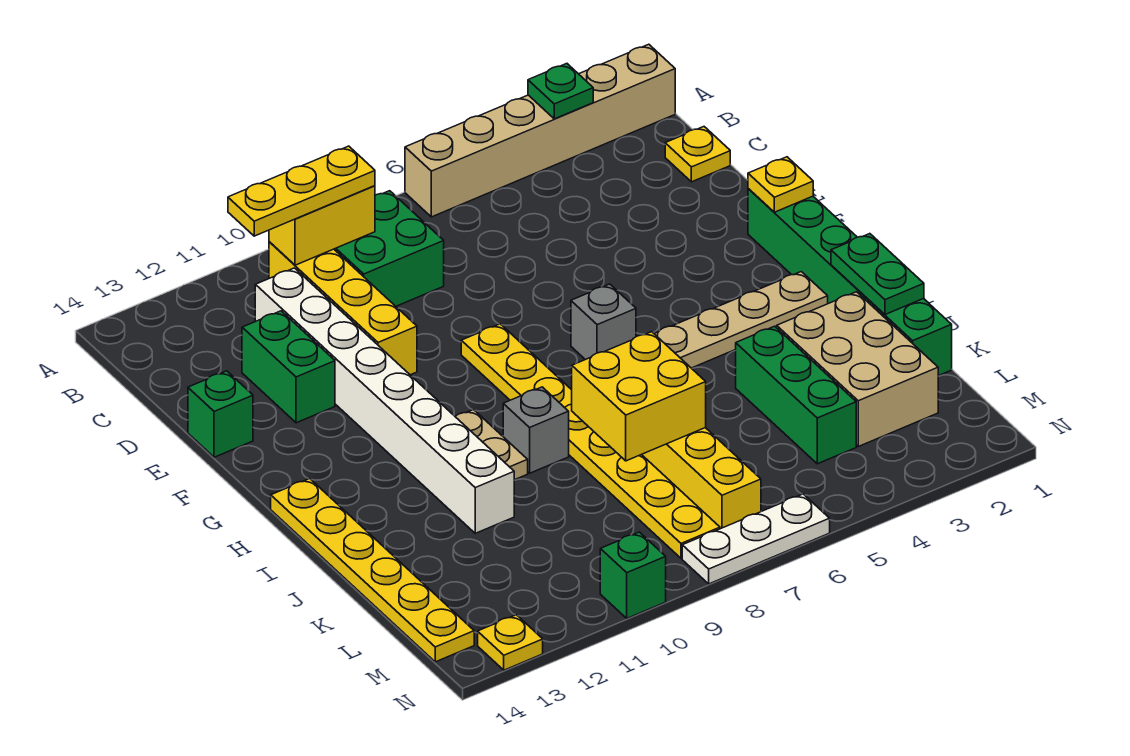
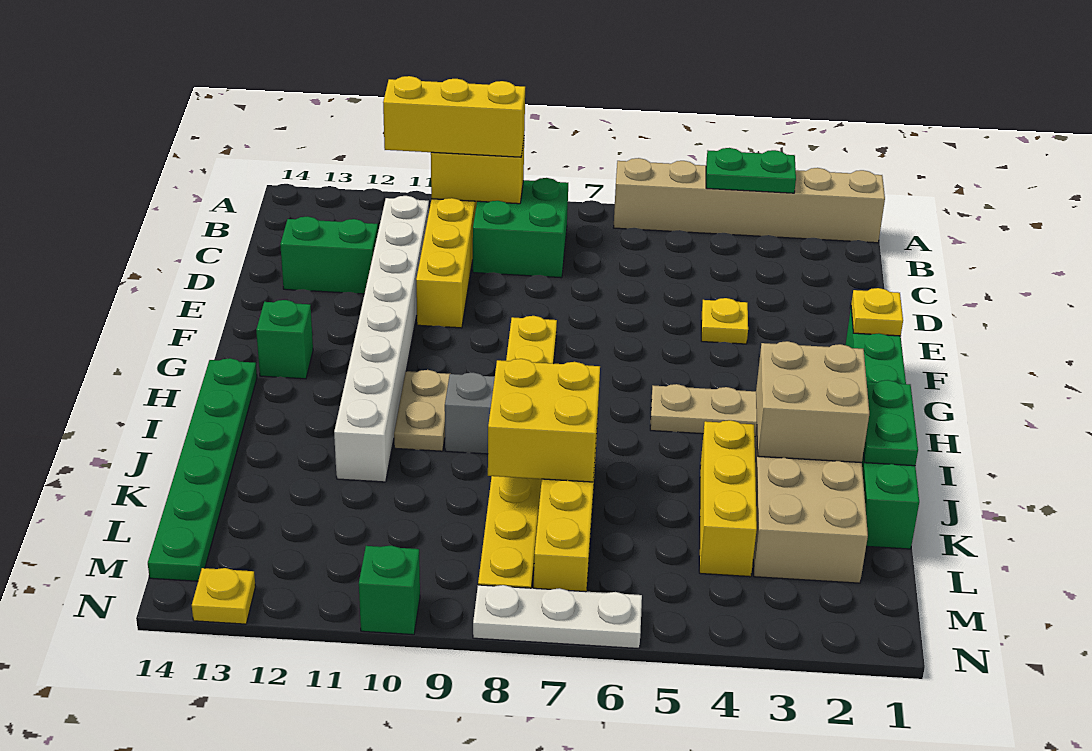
green 1x1 plate [528,64,593,119] -> green 1x2 plate [706,148,796,193]
yellow 1x3 plate [228,146,375,236] -> yellow 1x3 brick [383,76,525,157]
yellow 1x1 plate [665,127,730,182] -> yellow 1x1 plate moved to [701,298,748,344]
green 1x2 brick [242,311,335,423] -> green 1x2 brick turned to [280,216,378,294]
green 1x1 brick [188,371,253,457] -> green 1x1 brick moved to [256,300,313,379]
grey 1x1 brick [571,284,636,360] -> none
yellow 1x6 plate [271,479,474,662] -> green 1x6 plate [148,358,257,581]
none -> tan 2x2 brick [756,341,869,463]
green 1x3 brick [736,326,856,464] -> yellow 1x3 brick [699,420,757,577]

